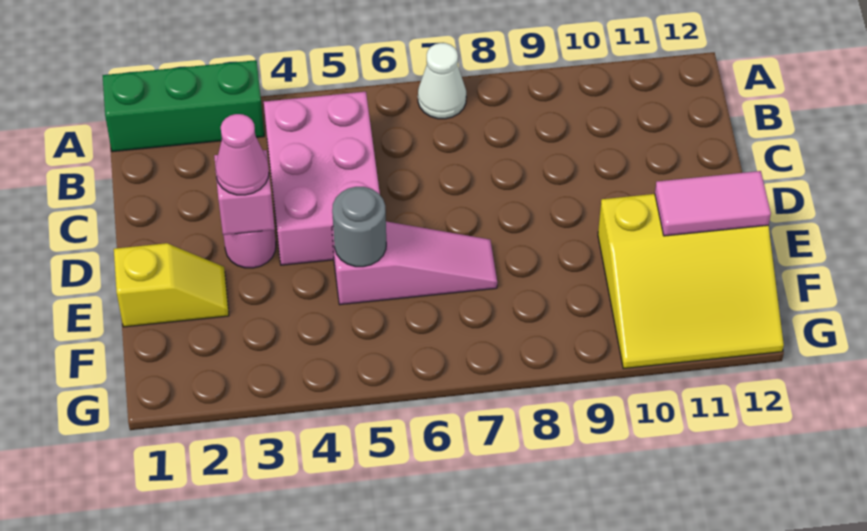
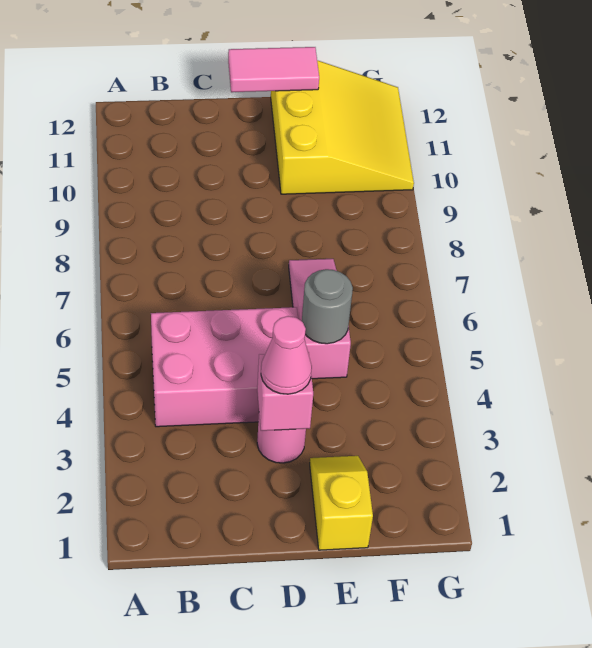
green 1x3 brick [103,60,264,152] -> none
white 1x1 cone [418,43,466,119] -> none
pink 1x2 tile [655,171,771,236] -> pink 1x2 tile turned to [228,47,319,92]

